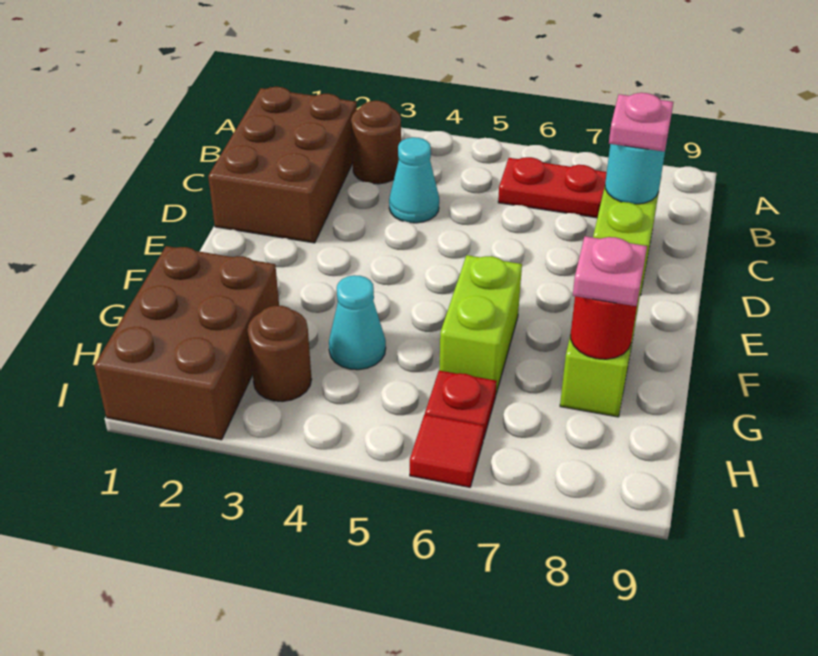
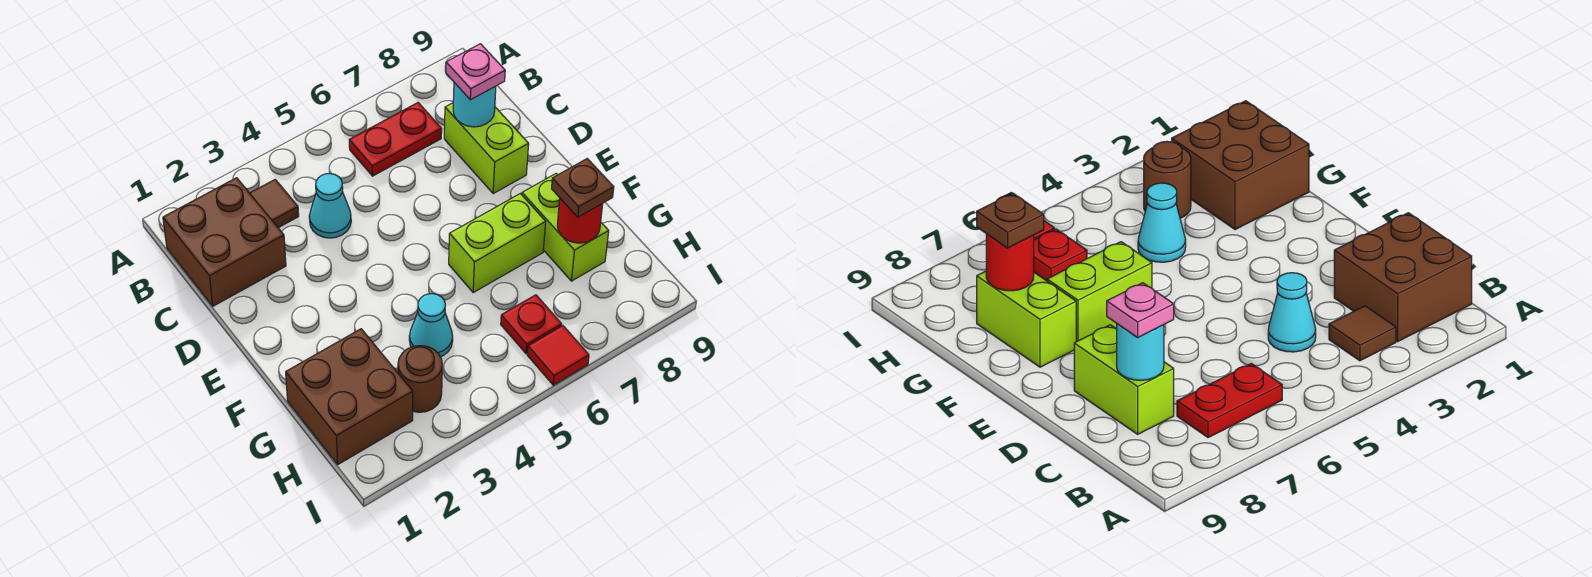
brown 2x3 brick [208,87,357,243] -> brown 2x2 brick [163,178,286,306]
brown 1x1 round brick [351,101,401,184] -> brown 1x1 tile [250,180,299,228]
lime 1x2 brick [439,255,522,393] -> lime 1x2 brick turned to [449,194,546,292]
brown 2x3 brick [94,246,279,440] -> brown 2x2 brick [286,329,413,464]
pink 1x1 plate [573,236,647,306] -> brown 1x1 plate [552,159,614,217]

